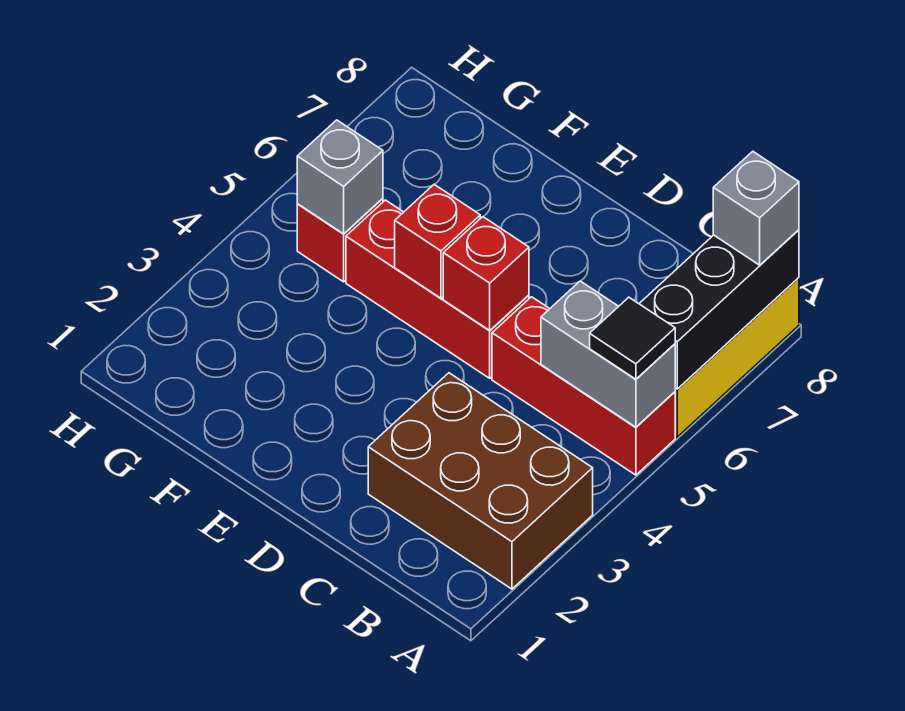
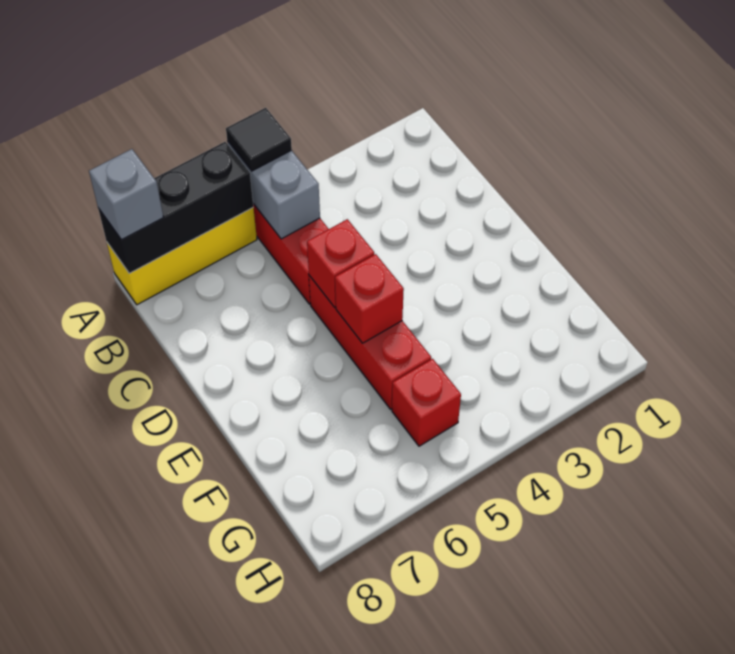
brown 2x3 brick [368,373,593,589] -> none
grey 1x1 brick [297,120,383,234] -> none

